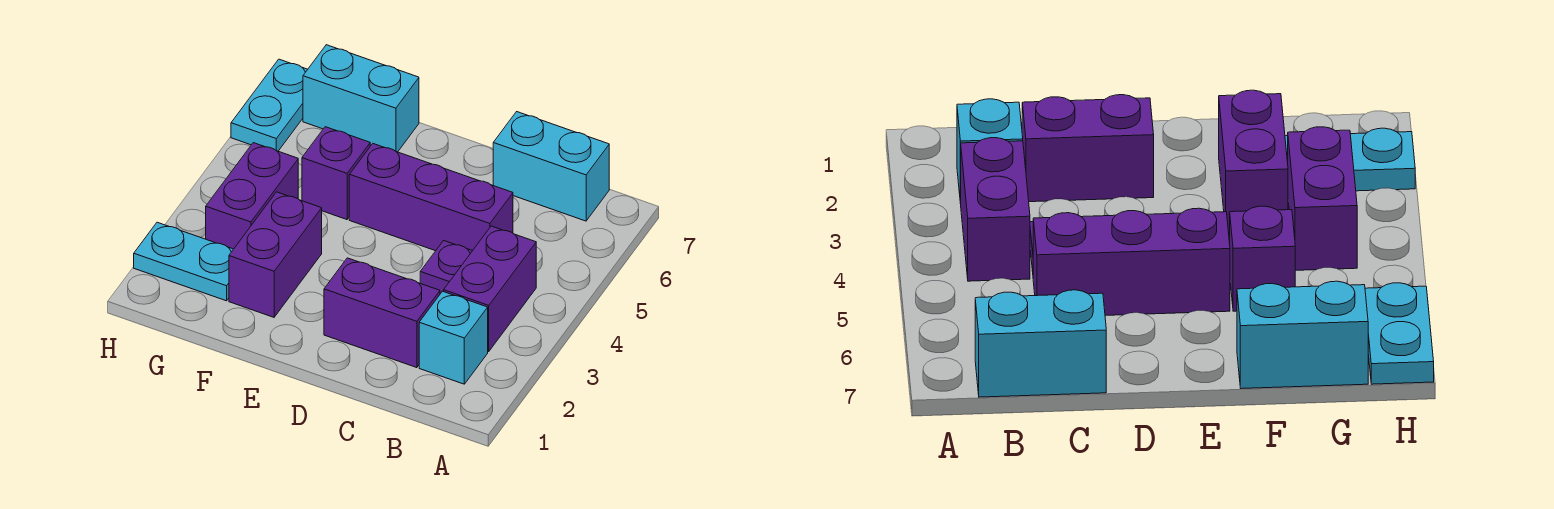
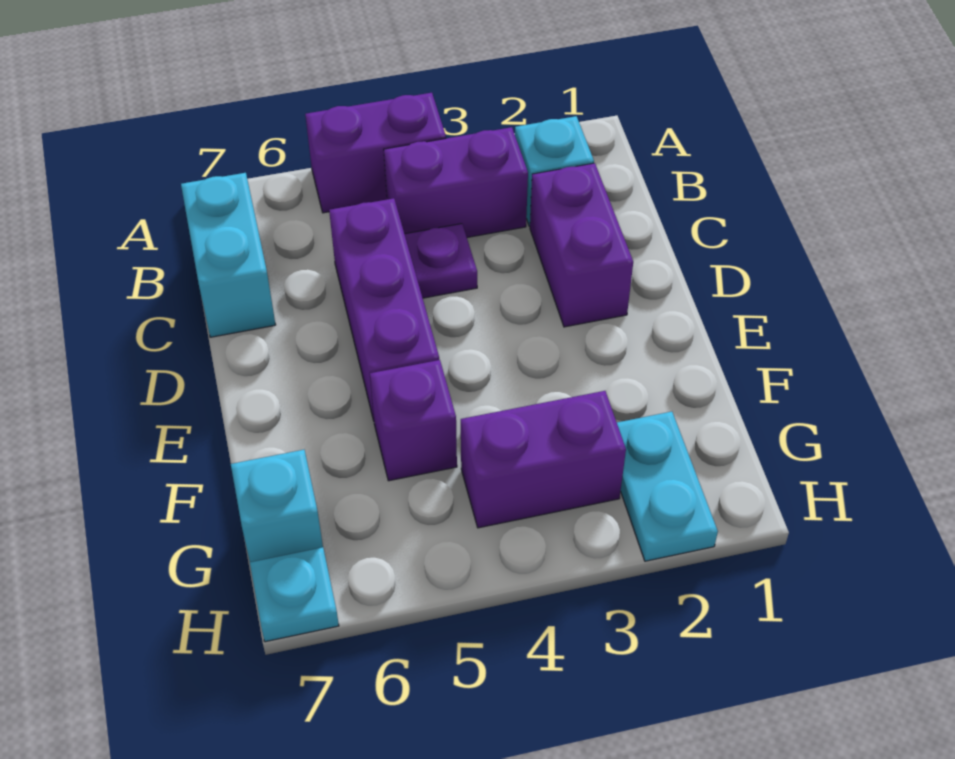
purple 1x2 brick [229,192,322,317] -> purple 1x2 brick moved to [305,93,446,213]
cyan 1x2 brick [303,45,419,152] -> cyan 1x1 brick [231,450,323,562]
cyan 1x2 plate [231,59,308,151] -> cyan 1x1 plate [250,547,339,642]

